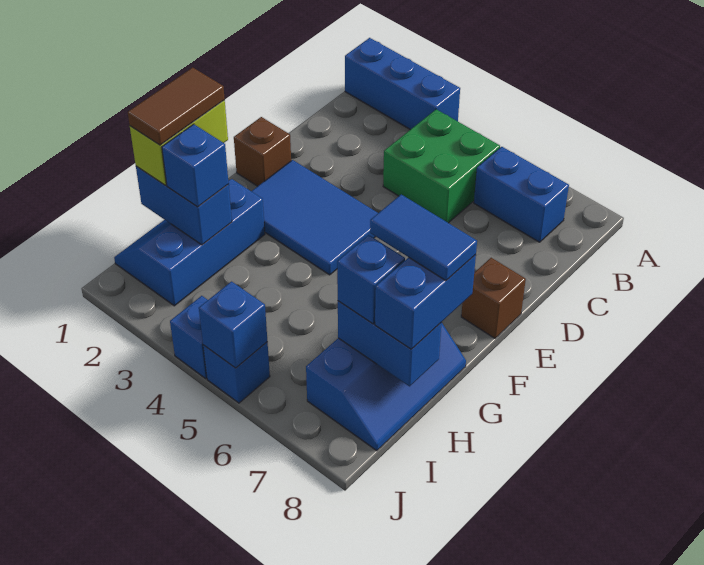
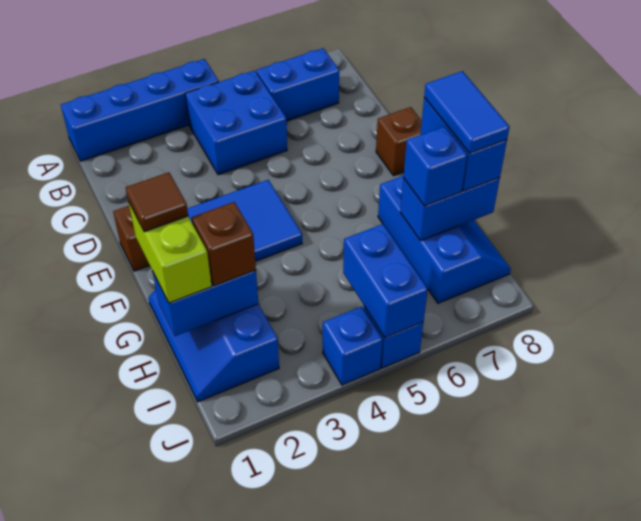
blue 1x3 brick [345,38,460,130] -> blue 1x4 brick [61,59,219,161]
green 2x2 brick [383,109,500,223] -> blue 2x2 brick [185,71,287,175]
brown 1x2 tile [128,67,225,145] -> brown 1x1 tile [126,172,188,232]
blue 1x2 tile [370,194,477,281] -> blue 1x2 tile turned to [424,71,509,153]
blue 1x1 brick [162,124,229,207] -> brown 1x1 brick [192,202,256,286]
blue 1x1 brick [199,282,267,368] -> blue 1x2 brick [343,224,428,337]

